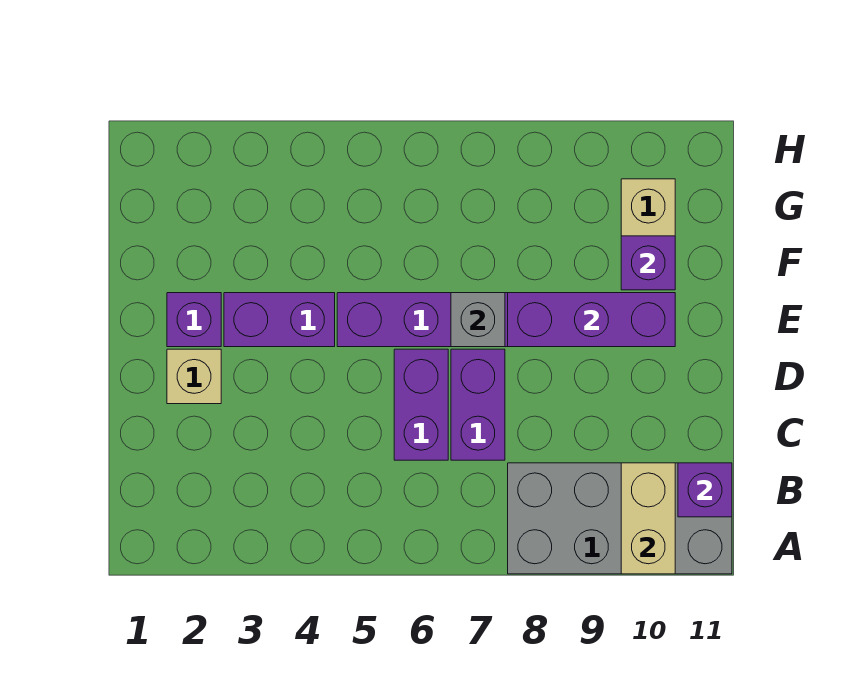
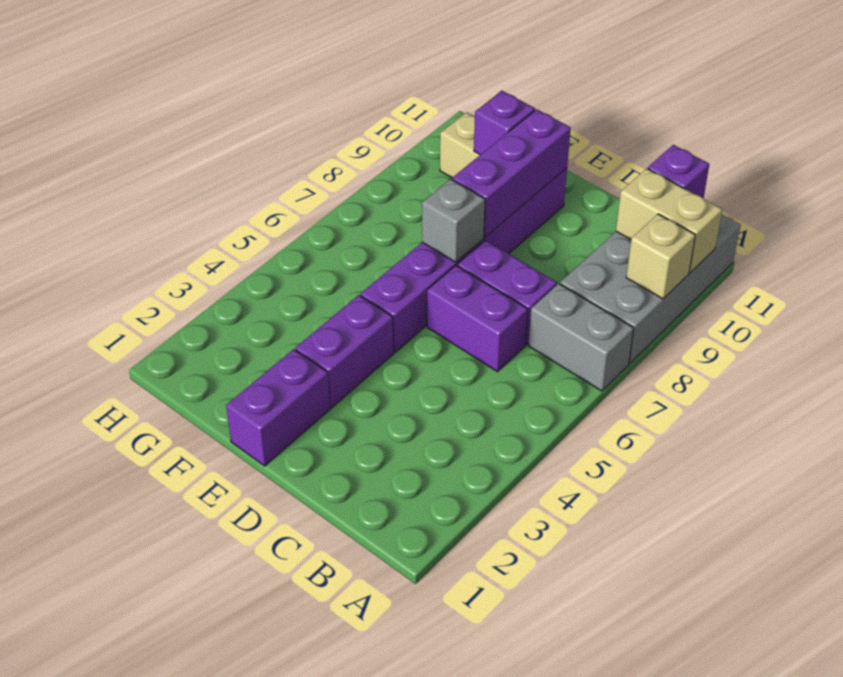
none -> grey 1x2 brick [528,284,634,391]
tan 1x1 brick [167,349,221,404] -> tan 1x1 brick moved to [626,214,695,299]
purple 1x1 brick [167,293,221,347] -> purple 1x2 brick [226,349,330,466]

